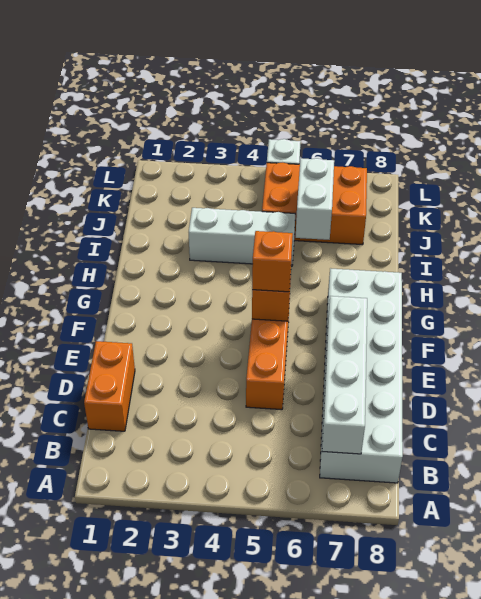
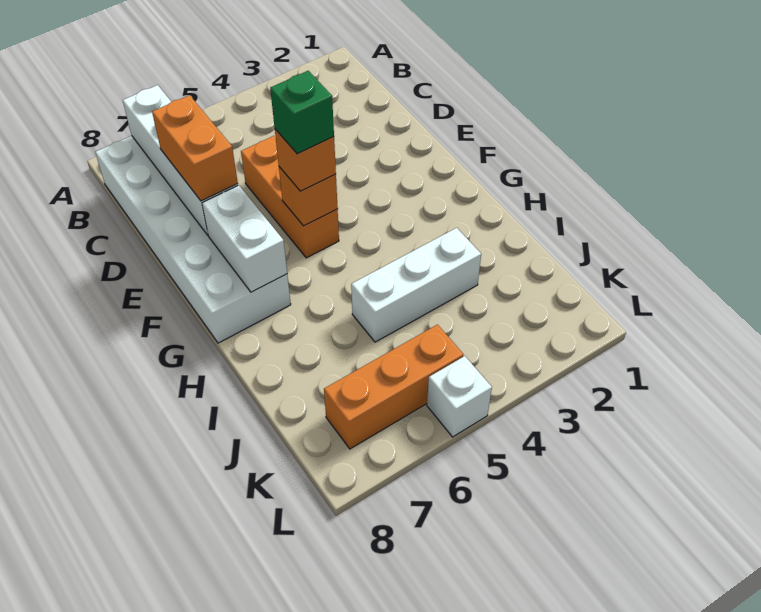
orange 1x2 brick [84,341,135,431] -> orange 1x2 brick moved to [152,95,238,201]
none -> green 1x1 brick [270,71,334,154]
white 1x2 brick [296,158,334,240] -> white 1x2 brick moved to [202,185,287,292]
orange 2x3 brick [262,162,367,245] -> orange 1x3 brick [324,325,463,449]

